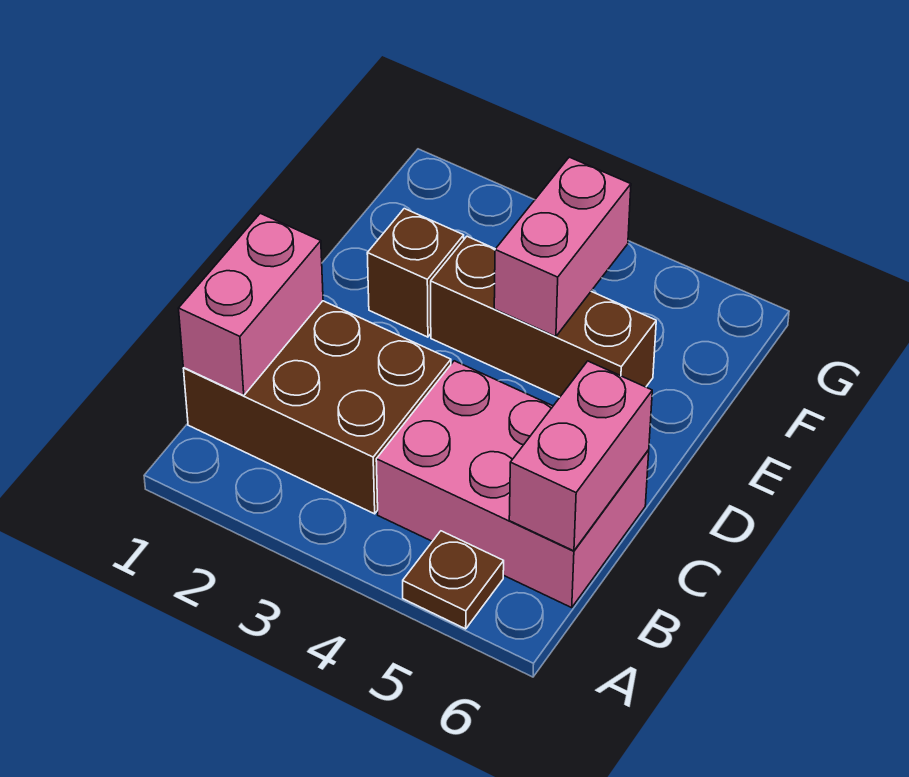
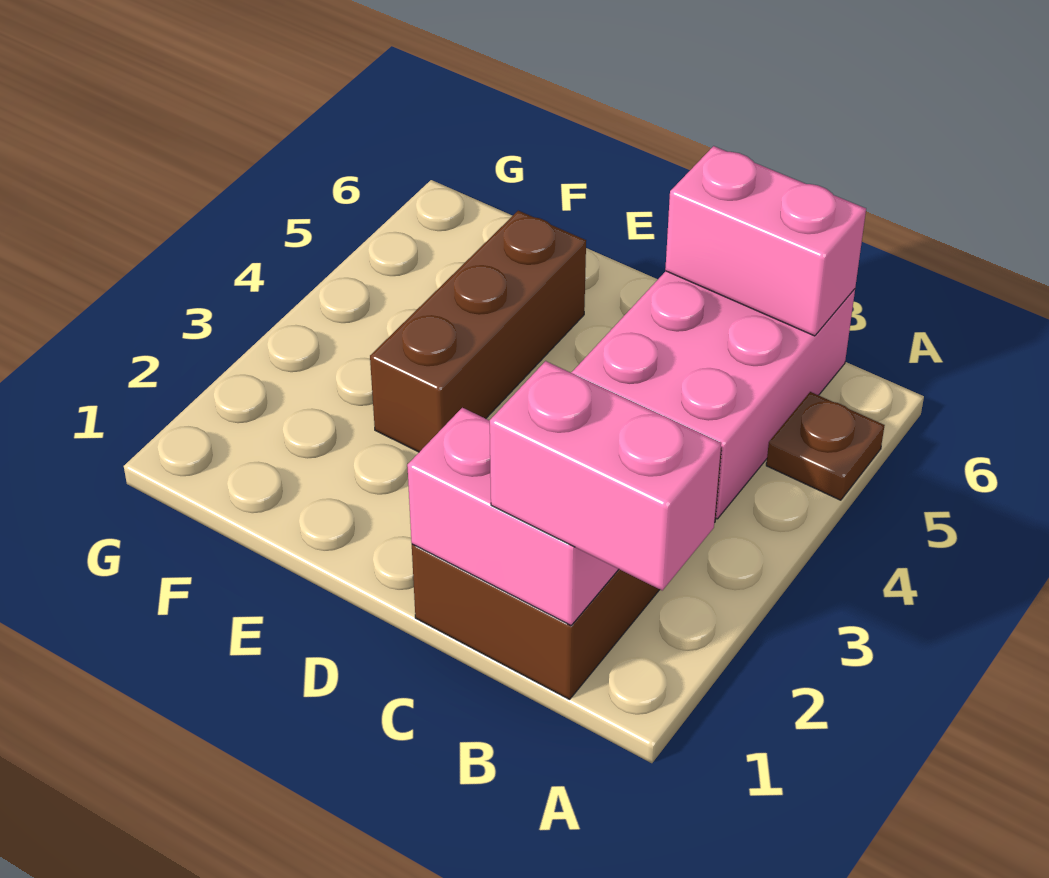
brown 1x1 brick [367,209,464,337] -> none
pink 1x2 brick [494,157,631,337] -> pink 1x2 brick moved to [490,361,721,590]

